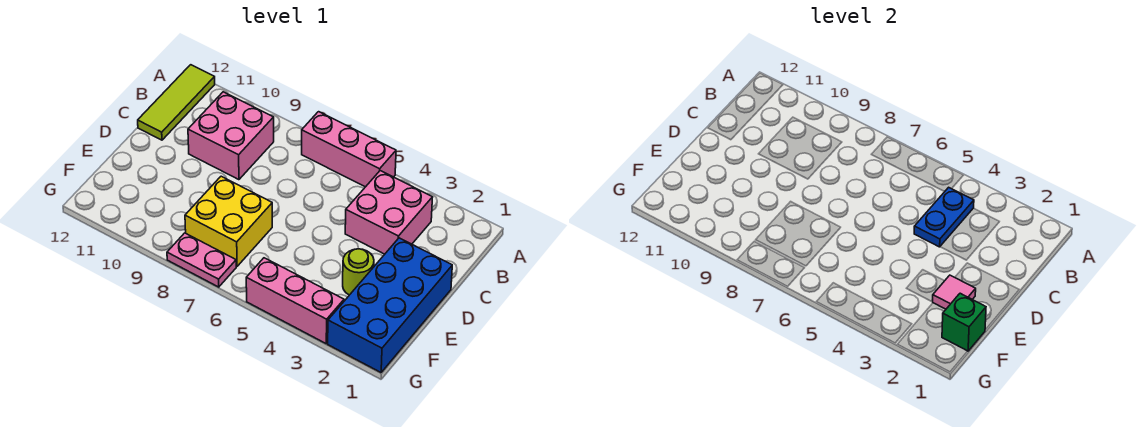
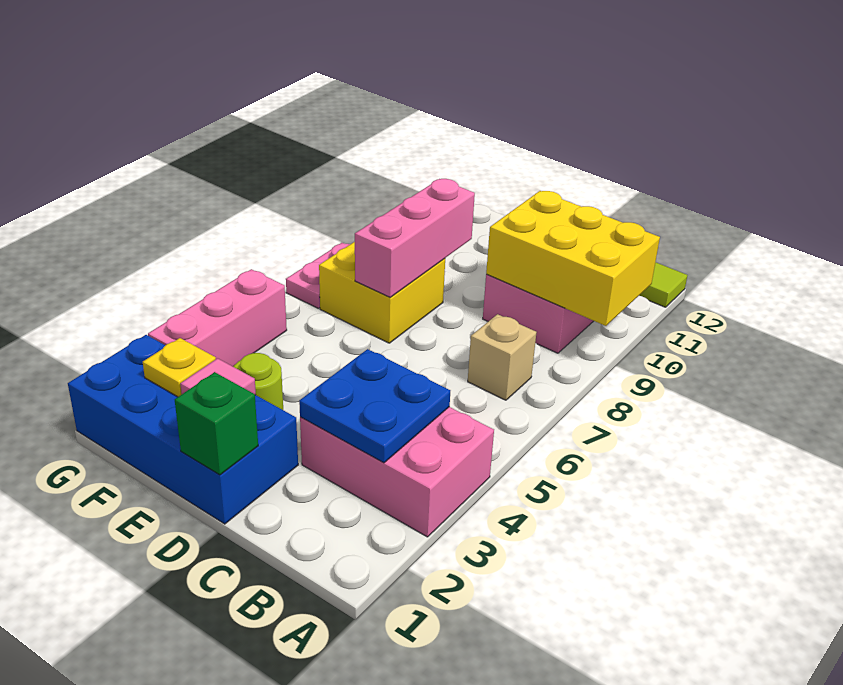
pink 1x3 brick [302,112,396,187] -> pink 1x3 brick moved to [355,179,475,297]
none -> yellow 2x3 brick [486,191,660,326]
pink 2x2 brick [345,171,433,254] -> pink 2x3 brick [300,407,494,537]
blue 1x2 plate [914,187,974,247] -> blue 2x2 plate [299,349,450,463]
none -> tan 1x1 brick [468,314,537,400]
green 1x1 brick [942,293,986,351] -> green 1x1 brick moved to [175,372,258,475]
none -> yellow 1x1 plate [143,338,216,397]

